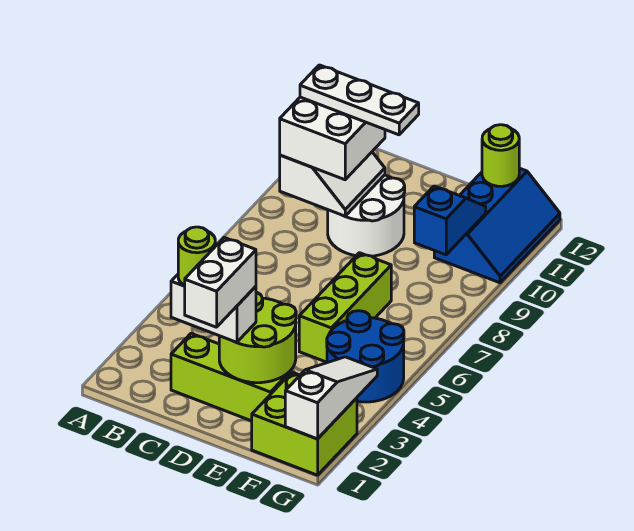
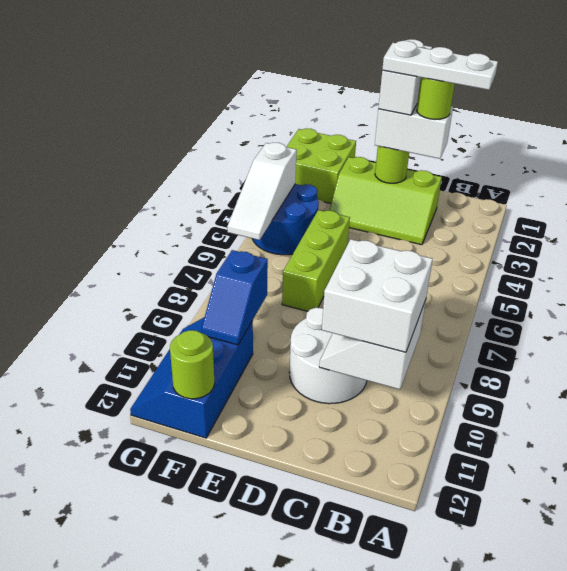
white 1x3 plate [300,65,419,135] -> white 1x3 plate moved to [382,41,498,90]
lime 2x2 round brick [219,292,296,383] -> lime 1x1 round brick [375,146,409,183]
white 1x3 slope [285,357,377,439] -> white 1x3 slope moved to [227,143,297,240]

